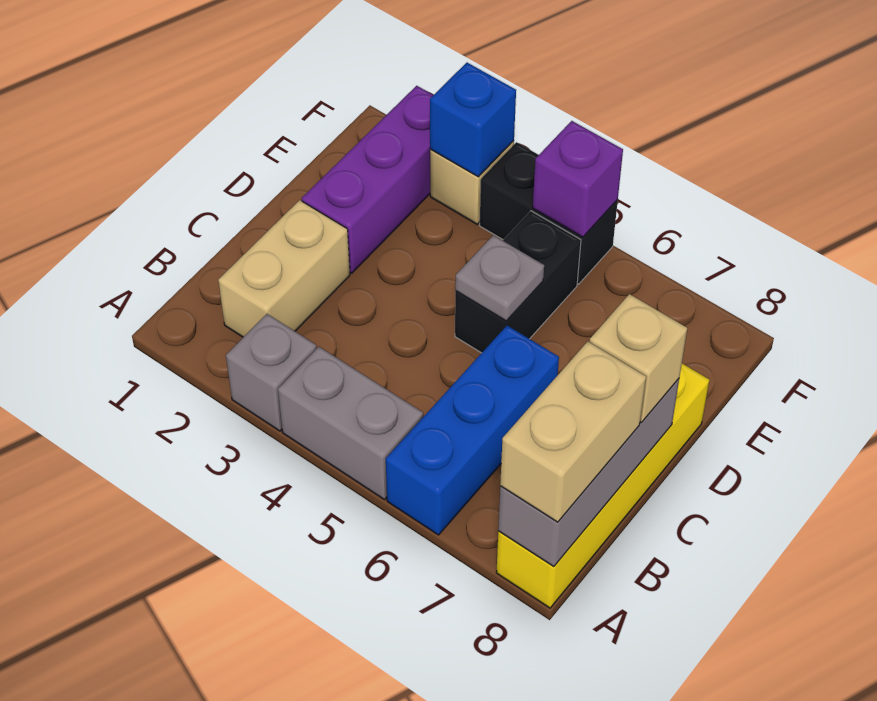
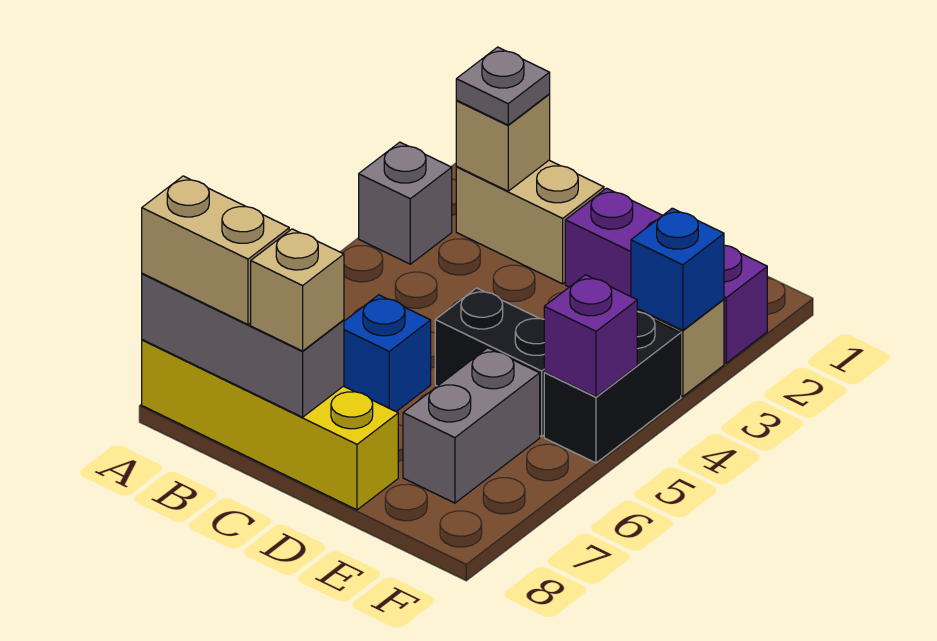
grey 1x2 brick [278,347,423,500] -> grey 1x2 brick moved to [403,348,540,503]
blue 1x3 brick [386,326,559,535] -> blue 1x1 brick [344,295,431,412]
none -> tan 1x1 brick [456,94,550,191]
grey 1x1 plate [455,235,544,321] -> grey 1x1 plate moved to [456,47,550,125]

